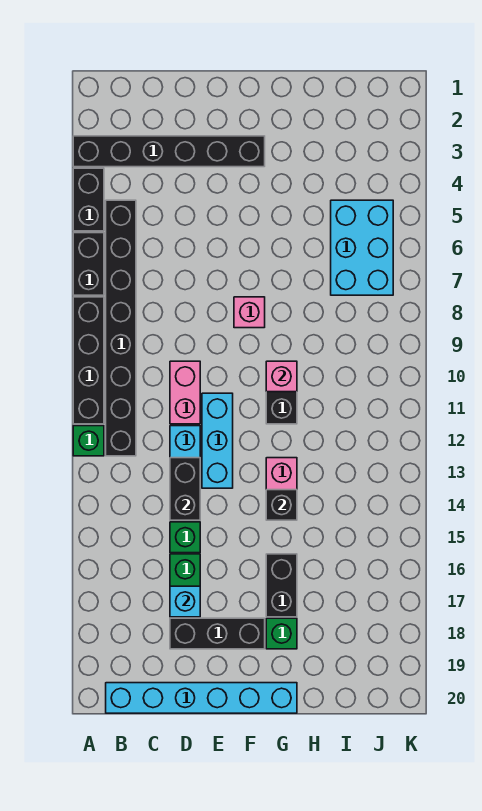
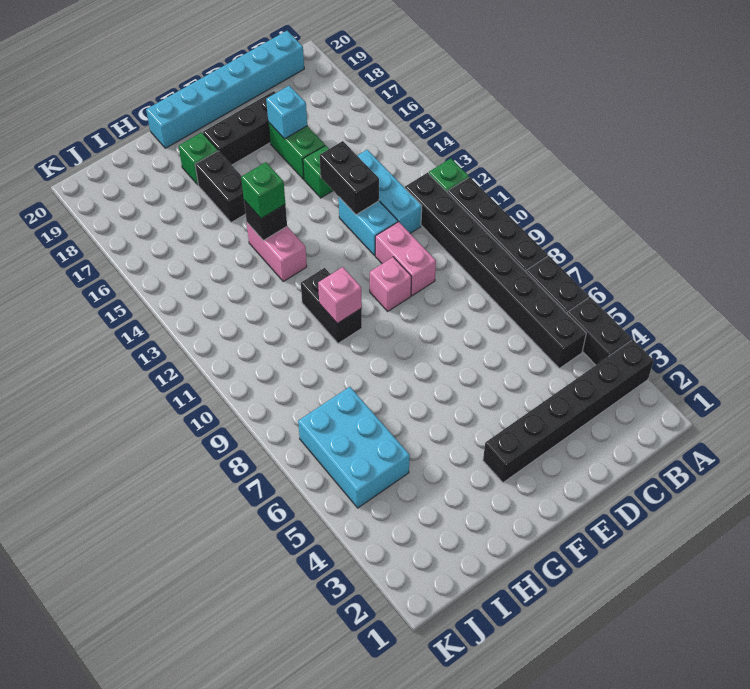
cyan 1x3 brick [202,393,233,488] -> cyan 1x3 brick moved to [357,150,422,233]
pink 1x1 brick [234,297,265,328] -> pink 1x1 brick moved to [370,257,412,311]
none -> green 1x1 brick [241,162,285,219]

